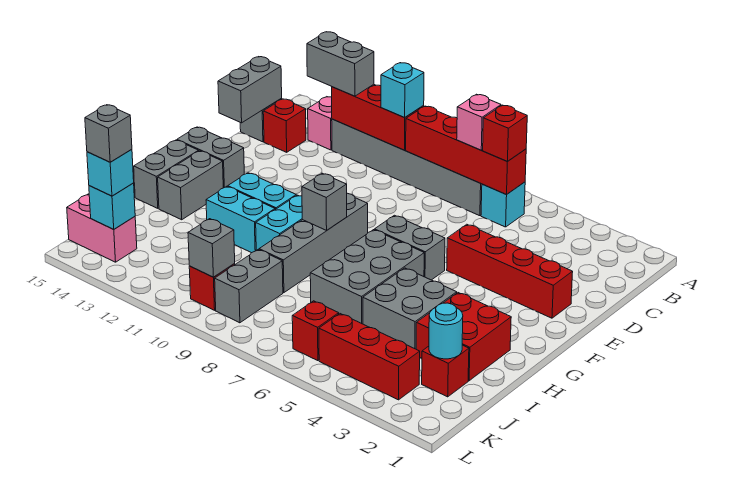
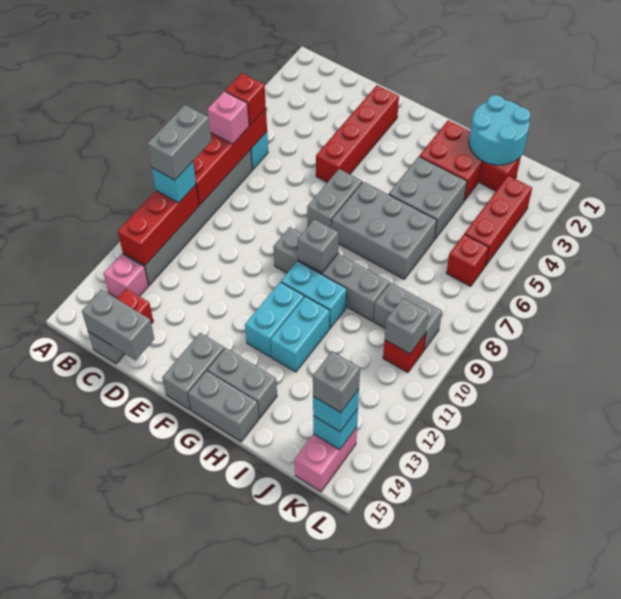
grey 1x2 brick [307,32,374,96] -> grey 1x2 brick moved to [147,105,211,180]
cyan 1x1 round brick [429,303,463,359] -> cyan 2x2 round brick [469,95,530,165]

